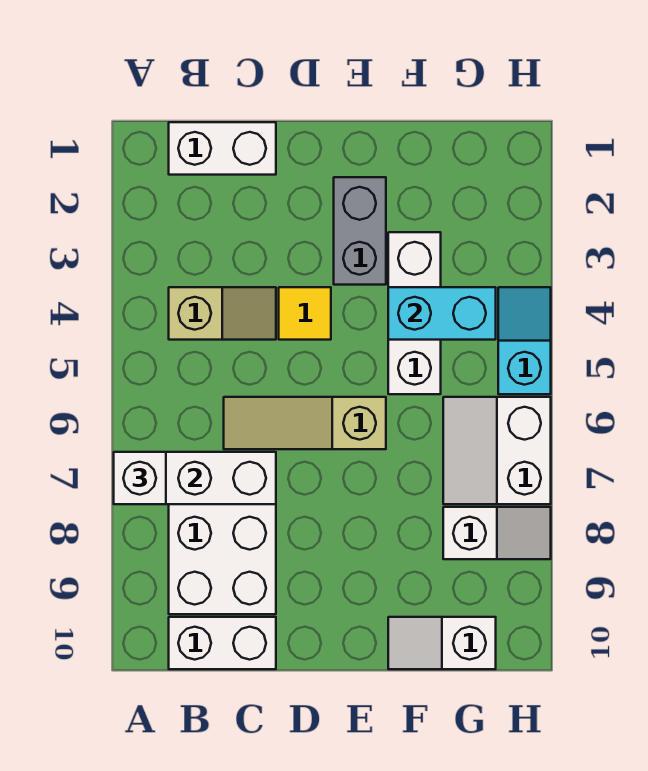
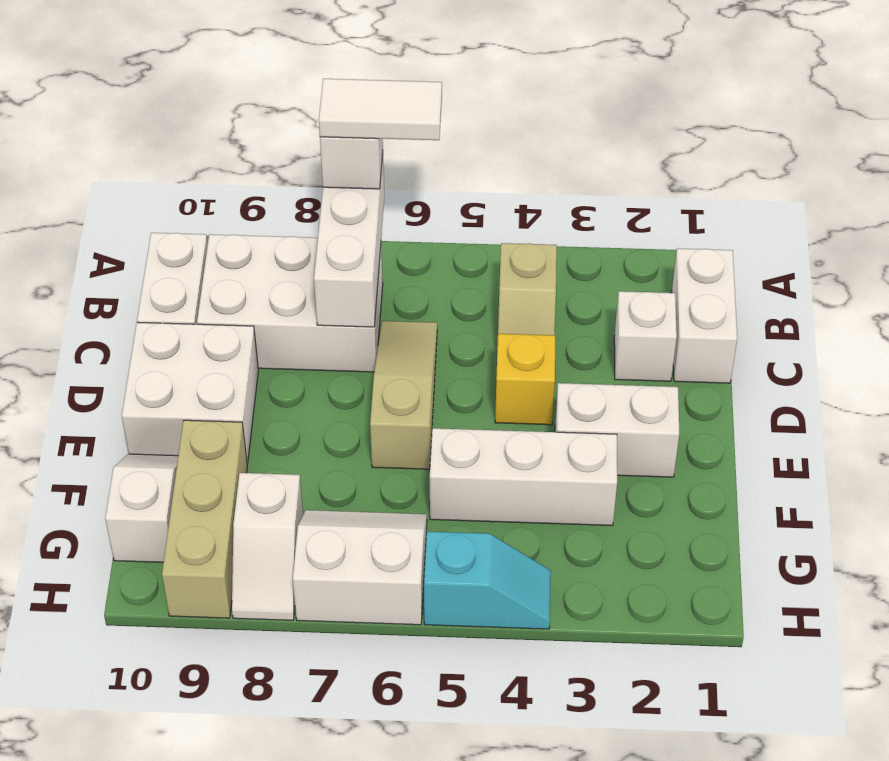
none -> white 1x2 tile [319,79,442,140]
none -> white 1x1 brick [614,291,677,381]
yellow 1x1 tile [279,287,331,340] -> yellow 1x1 brick [495,334,555,425]
none -> white 2x2 brick [122,322,258,463]
grey 1x2 brick [334,177,386,285] -> white 1x2 brick [555,383,679,477]
cyan 1x2 brick [388,287,496,340] -> none
none -> tan 1x3 brick [162,420,247,618]

